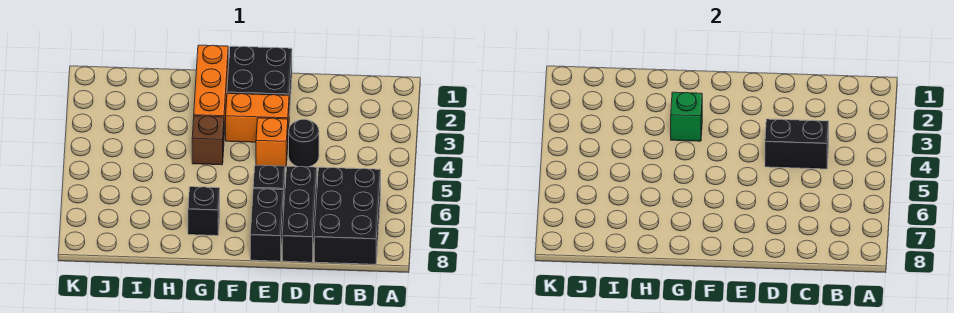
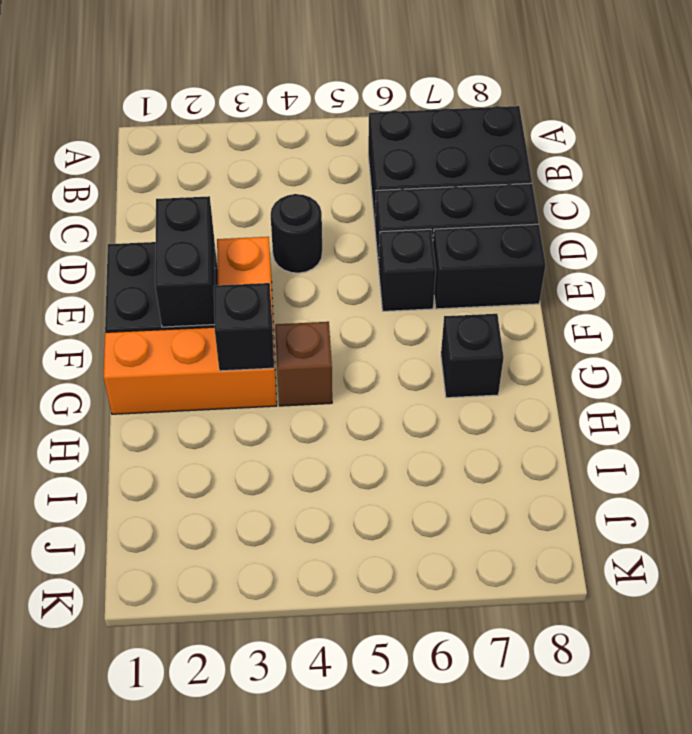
black 1x2 brick [765,119,829,169] -> black 1x2 brick moved to [155,196,215,327]
orange 1x1 brick [256,118,288,167] -> none
green 1x1 brick [671,92,702,141] -> black 1x1 brick [214,283,274,371]

